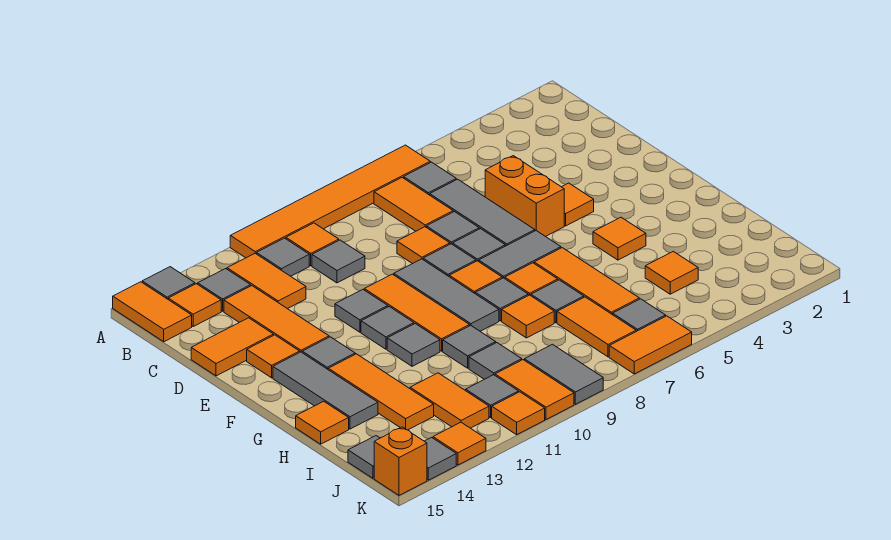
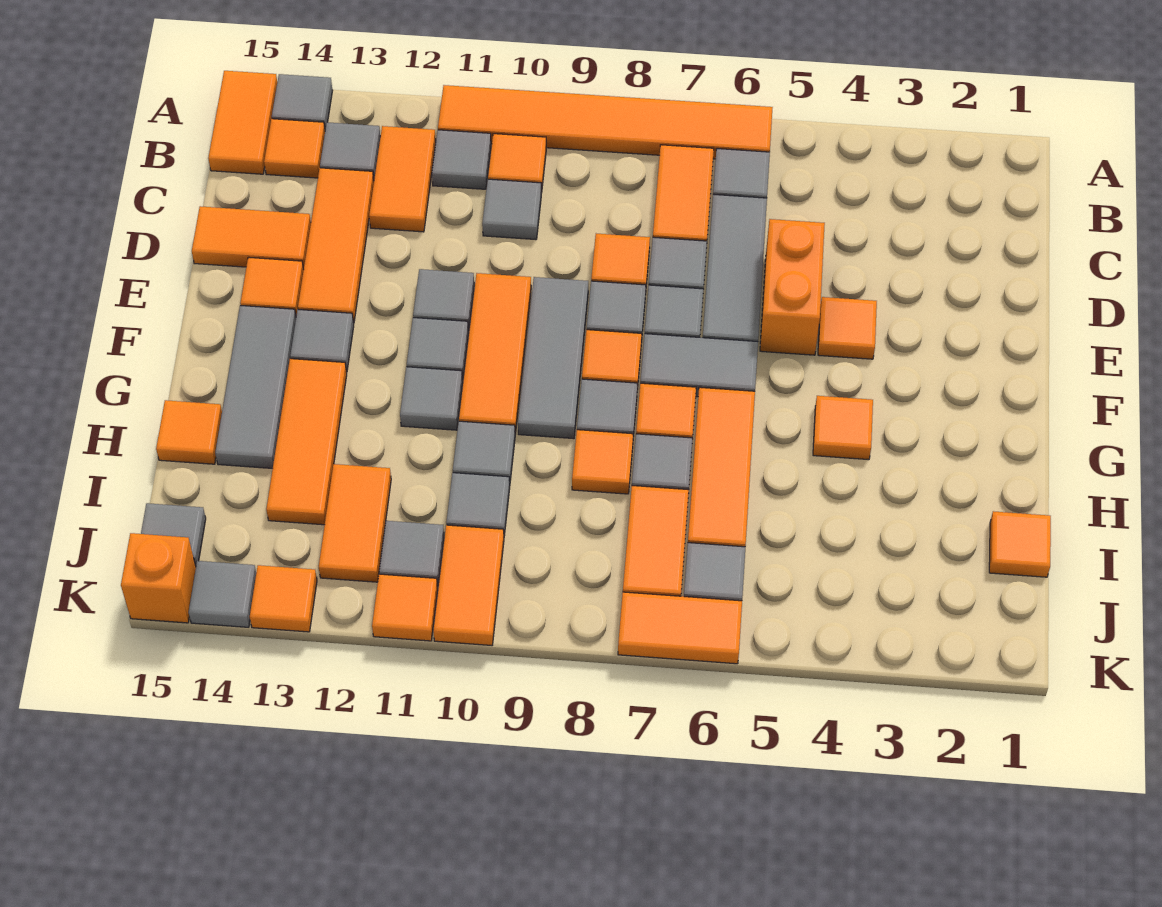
orange 1x1 tile [645,251,698,294] -> orange 1x1 tile moved to [989,511,1051,577]
grey 1x2 tile [524,344,603,404] -> none

